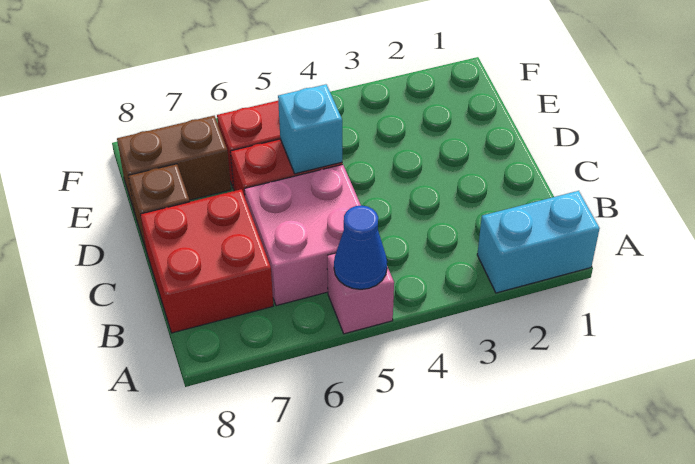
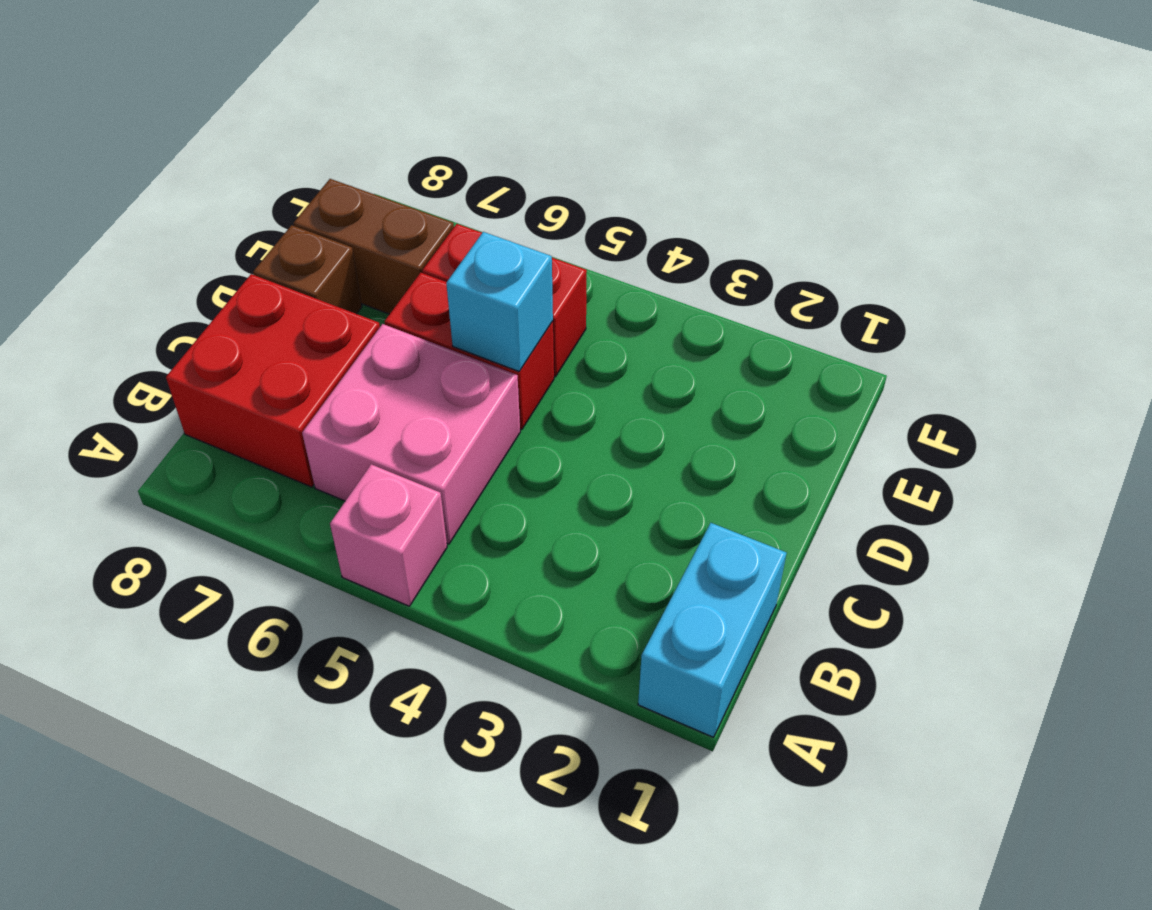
cyan 1x2 brick [477,191,600,293] -> cyan 1x2 brick turned to [638,523,786,737]
blue 1x1 cone [334,205,387,289] -> none

